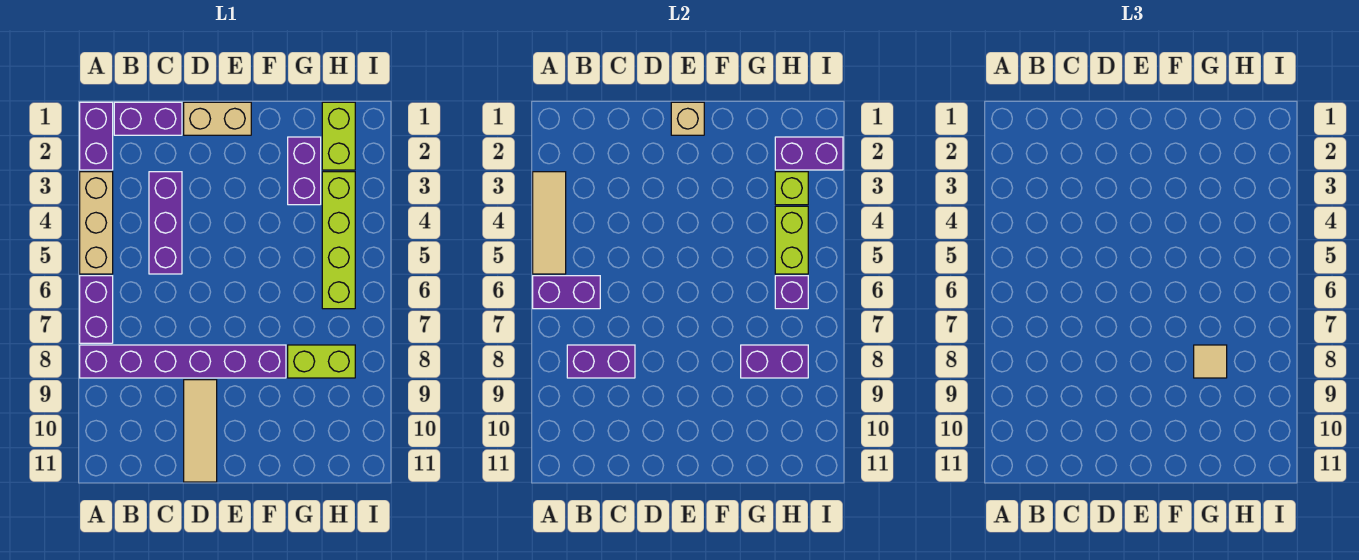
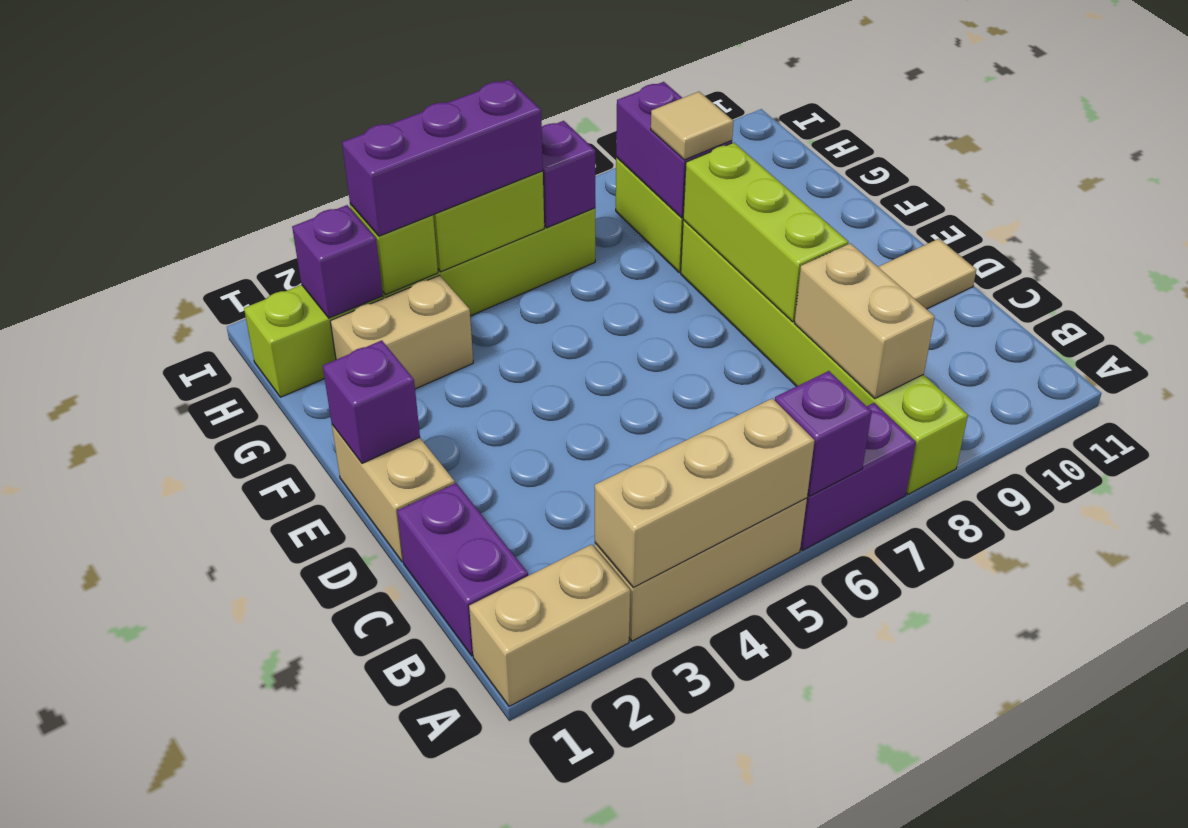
purple 1x2 brick [80,102,113,170] -> tan 1x2 brick [469,544,630,706]
tan 1x3 tile [533,172,566,274] -> tan 1x3 brick [595,398,815,587]
purple 1x2 brick [533,276,600,309] -> purple 1x1 brick [775,371,872,496]
purple 1x6 brick [80,345,286,378] -> lime 1x6 brick [681,220,968,494]
purple 1x2 brick [567,345,635,378] -> tan 1x2 brick [794,243,935,398]
purple 1x3 brick [149,172,182,274] -> purple 1x3 brick moved to [342,80,543,236]
none -> lime 1x3 brick [683,143,848,322]
tan 1x1 brick [671,102,704,135] -> purple 1x1 brick [323,340,420,463]
purple 1x2 brick [288,137,321,205] -> tan 1x2 brick [330,275,473,389]
purple 1x2 brick [775,137,843,170] -> purple 1x1 brick [292,205,383,318]

